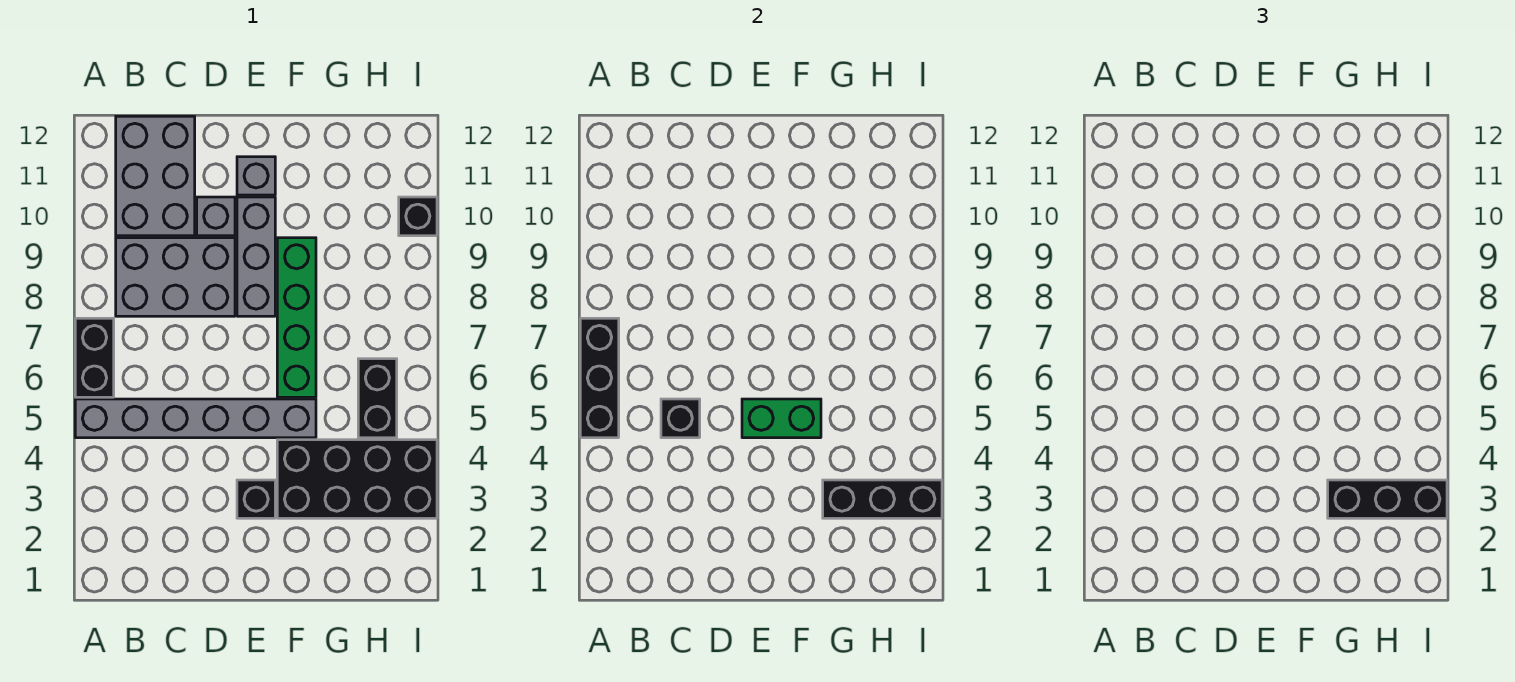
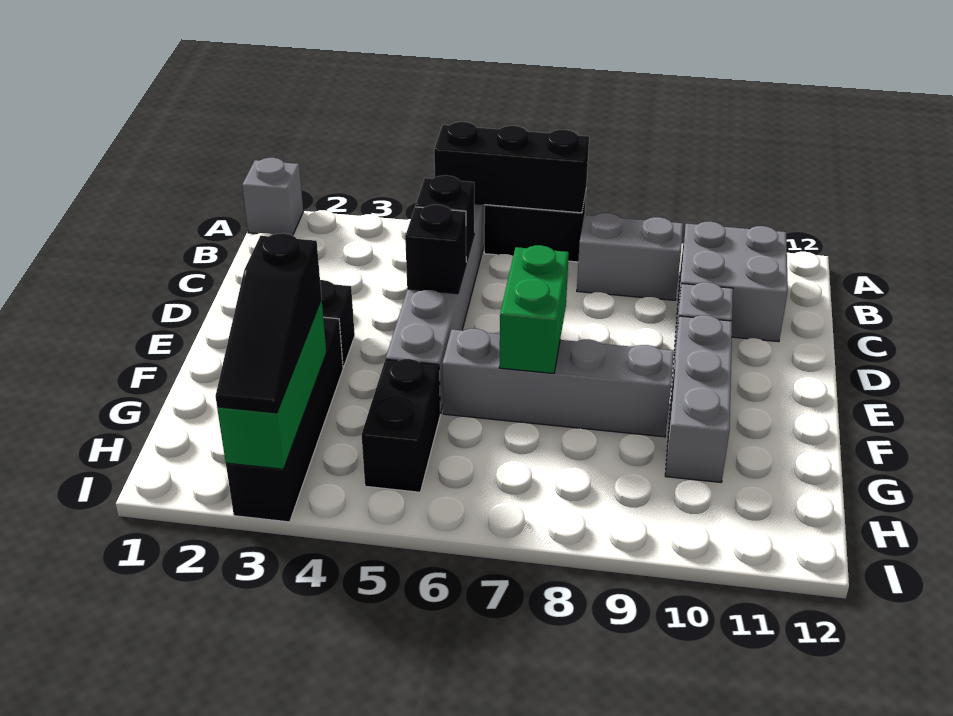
grey 2x3 brick [116,238,235,316] -> grey 1x2 brick [577,213,683,300]
grey 2x3 brick [116,116,195,236] -> grey 2x2 brick [676,222,788,342]
green 1x2 brick [742,399,821,438] -> green 1x2 brick moved to [499,245,569,373]
grey 1x3 brick [237,197,275,316] -> grey 1x3 brick turned to [665,315,732,482]
grey 1x1 brick [237,157,275,195] -> grey 1x1 brick moved to [242,158,303,236]
black 2x4 brick [277,440,437,518] -> black 1x4 brick [226,317,343,522]
green 1x4 brick [277,238,316,397] -> grey 1x4 brick [442,329,674,437]
black 1x3 brick [823,480,942,518] -> green 1x3 brick [217,299,326,469]
black 1x3 brick [1328,480,1447,518] -> black 1x3 slope [215,233,322,413]
black 1x2 brick [358,359,397,438] -> black 1x2 brick turned to [362,359,440,492]
black 1x1 brick [399,197,437,236] -> black 1x1 brick moved to [405,205,466,294]

